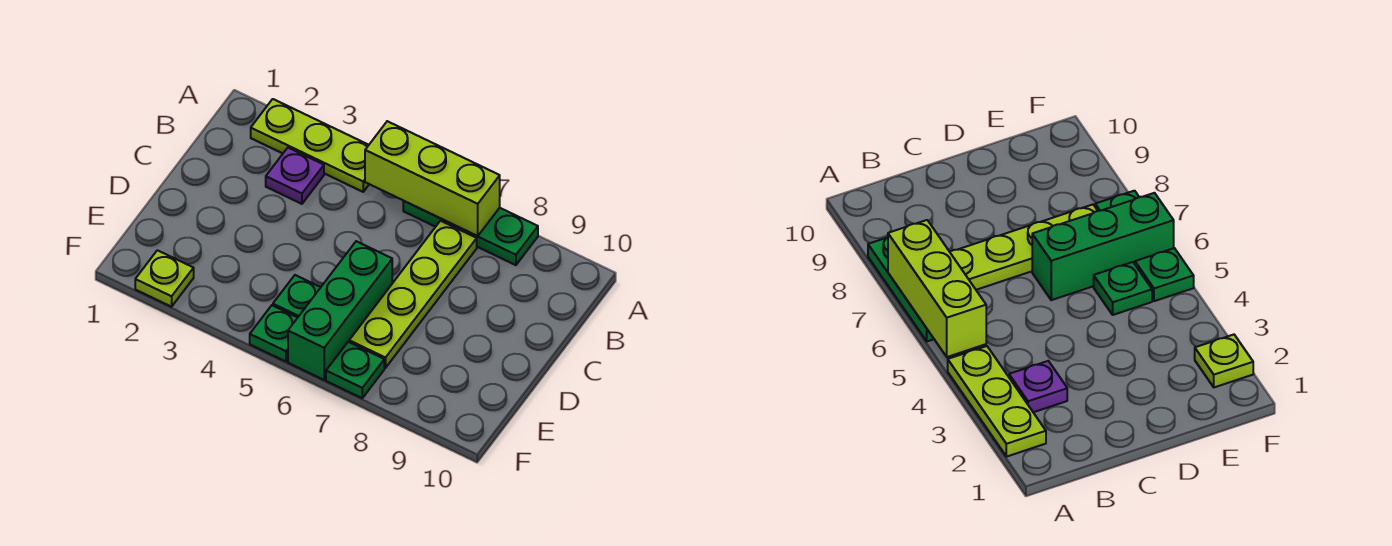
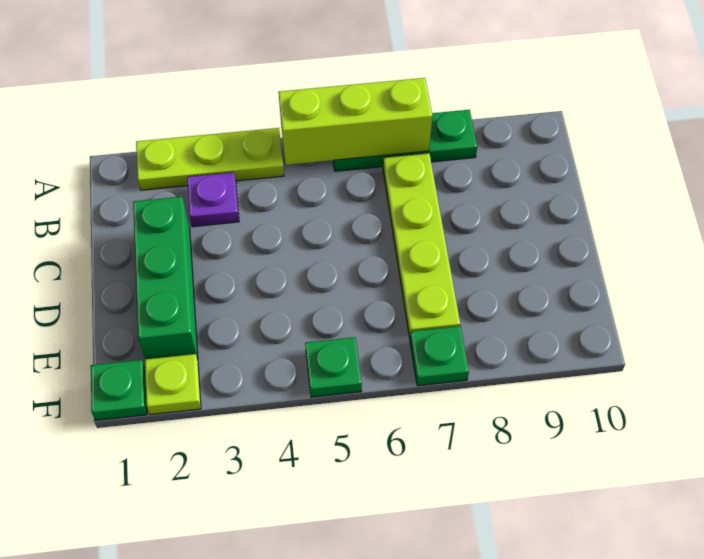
green 1x3 brick [288,241,392,380] -> green 1x3 brick moved to [133,197,198,360]
green 1x1 plate [273,275,321,317] -> green 1x1 plate moved to [91,360,147,420]

